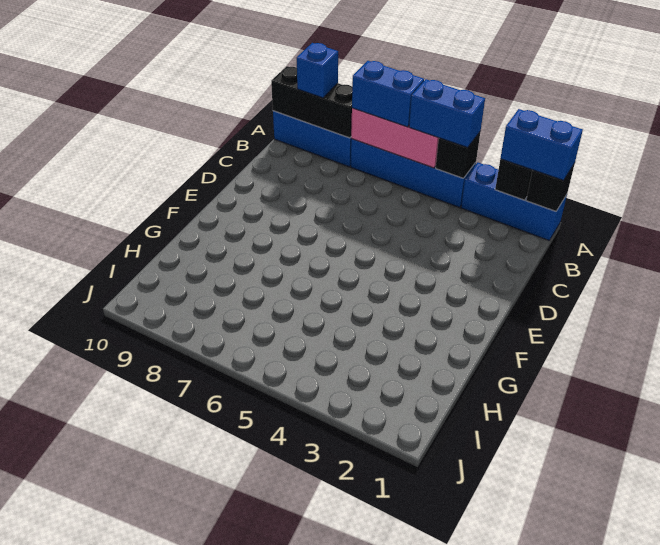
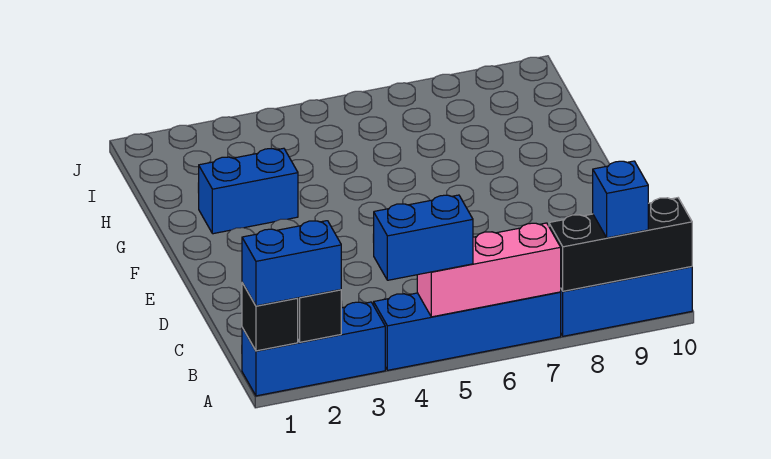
black 1x1 brick [436,132,480,178] -> none
blue 1x2 brick [352,61,424,127] -> blue 1x2 brick moved to [198,148,298,234]

